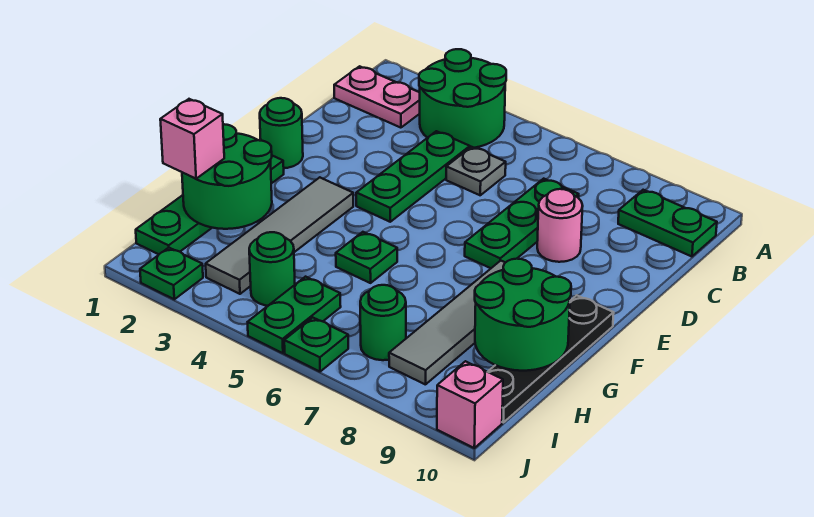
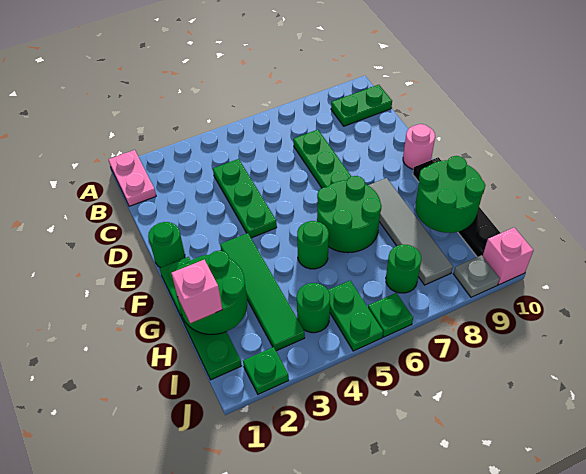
green 2x2 round brick [419,49,506,148] -> green 2x2 round brick moved to [317,176,381,253]
pink 1x2 plate [334,66,420,128] -> pink 1x2 plate turned to [108,150,156,206]
grey 1x1 plate [446,147,506,195] -> grey 1x1 plate moved to [453,255,500,297]
pink 1x1 round brick [537,189,583,262] -> pink 1x1 round brick moved to [403,124,435,169]
grey 1x4 tile [206,177,353,294] -> green 1x4 tile [220,233,305,351]
green 1x1 plate [336,232,397,283] -> green 1x1 round brick [297,221,329,269]

